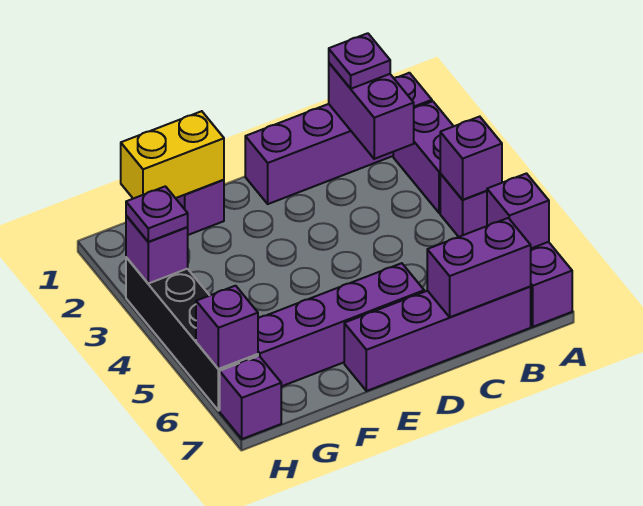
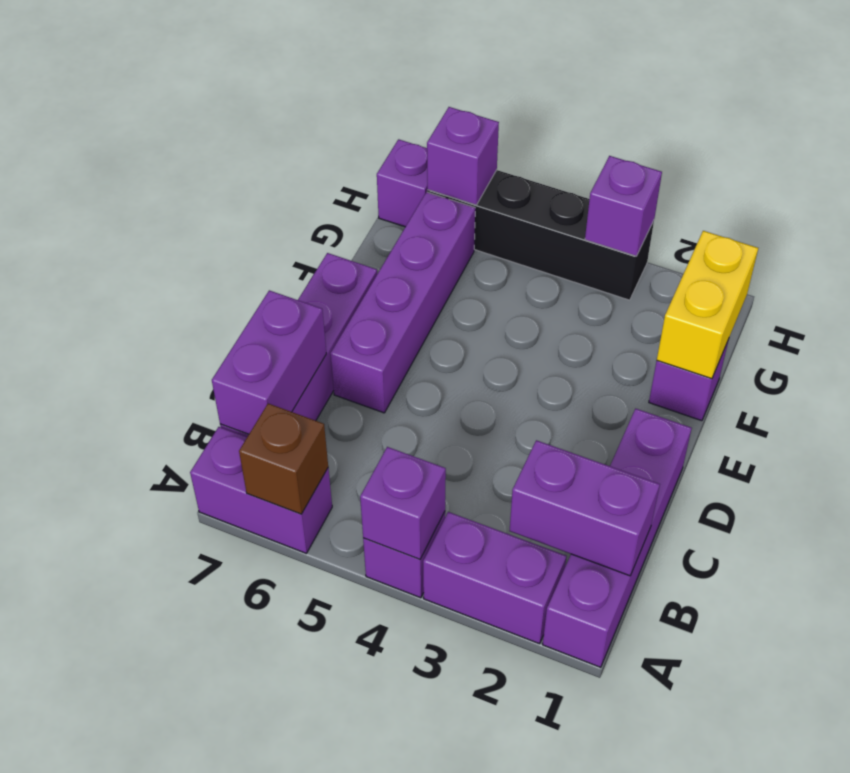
purple 1x1 brick [487,173,549,248] -> brown 1x1 brick [239,404,328,514]
purple 1x1 plate [329,33,390,89] -> none
purple 1x1 plate [126,186,188,242] -> none

